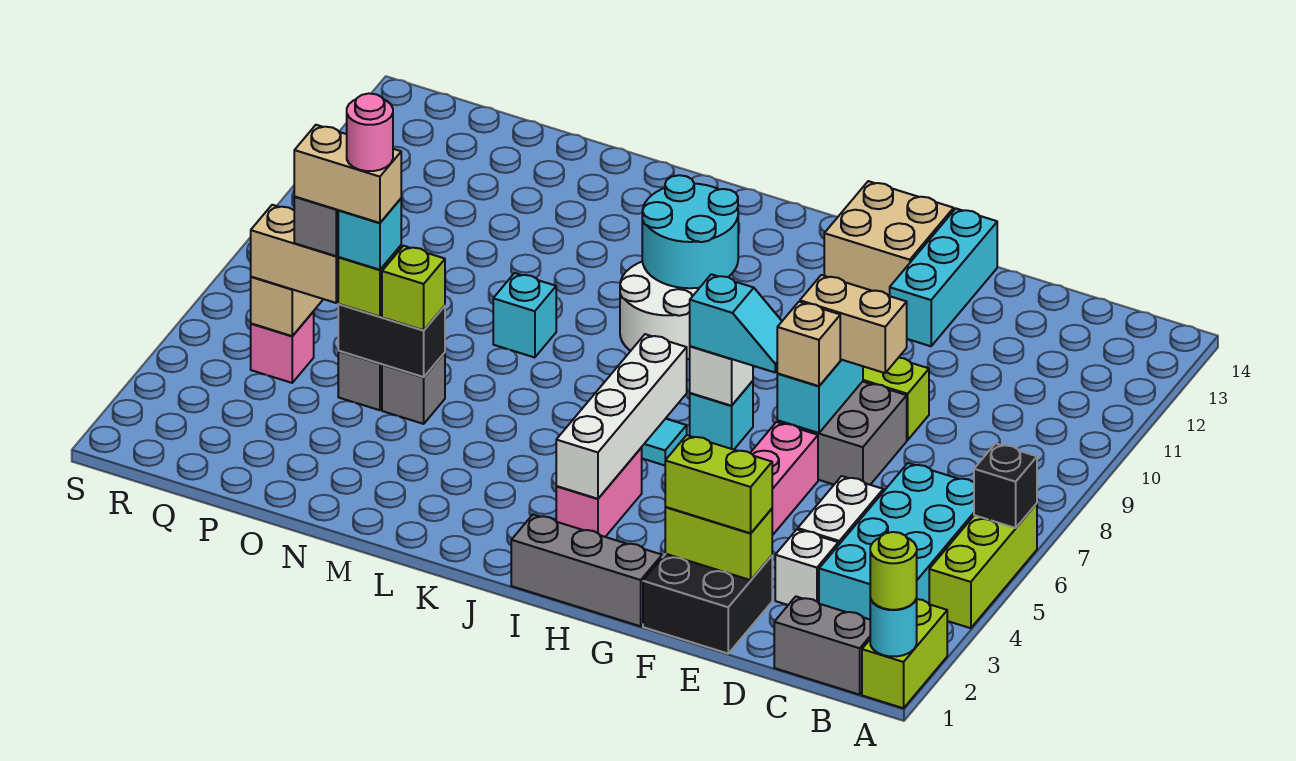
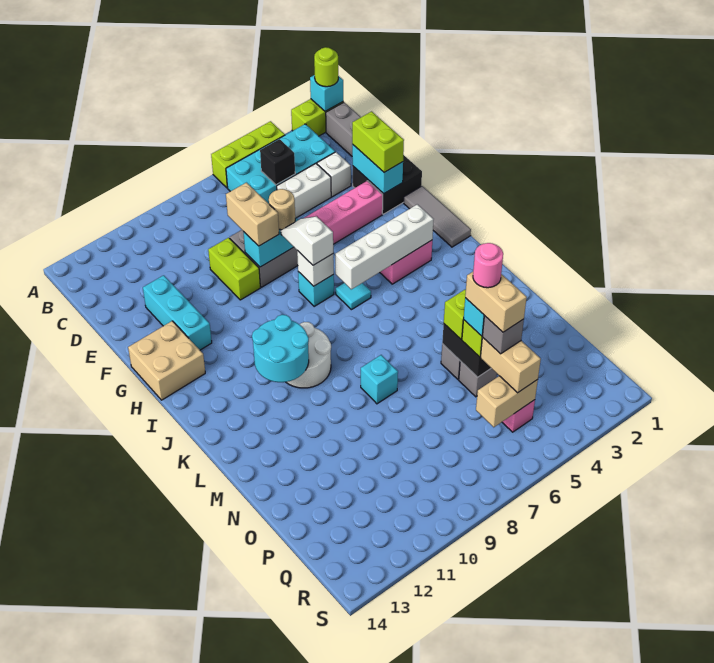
cyan 1x1 round brick [870,598,917,656] -> cyan 1x1 brick [310,75,343,111]
black 1x1 brick [974,444,1037,528] -> black 1x1 brick moved to [260,139,295,185]
lime 1x2 brick [665,507,772,580] -> cyan 1x2 brick [352,145,403,194]
tan 1x1 brick [777,302,840,386] -> tan 1x1 round brick [269,189,295,230]
cyan 1x3 brick [890,209,997,346] -> cyan 1x3 brick turned to [143,275,212,350]
grey 1x3 brick [511,515,662,626] -> grey 1x3 tile [404,186,471,247]
cyan 1x2 slope [690,274,782,372] -> white 1x2 slope [281,216,333,265]

